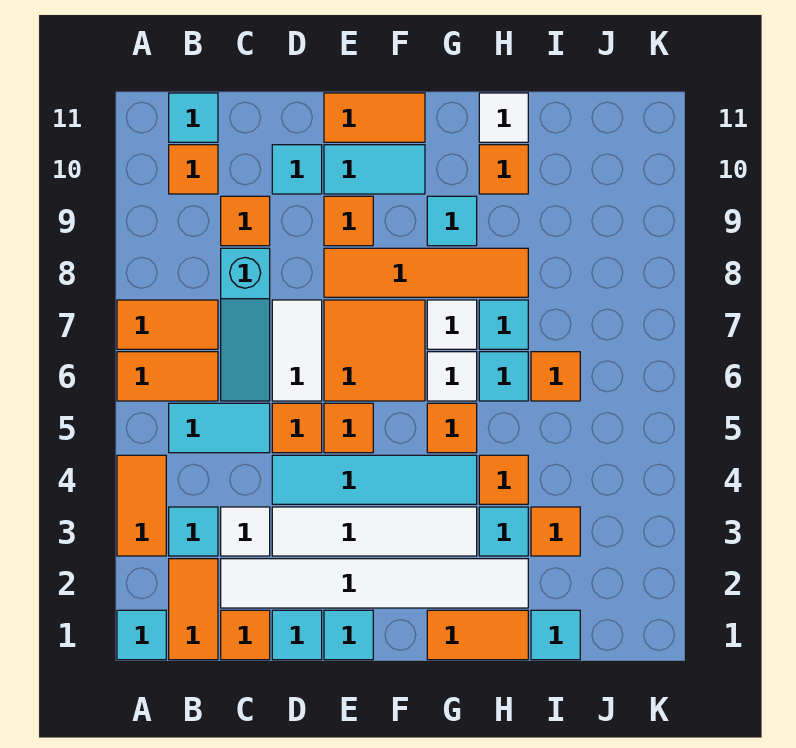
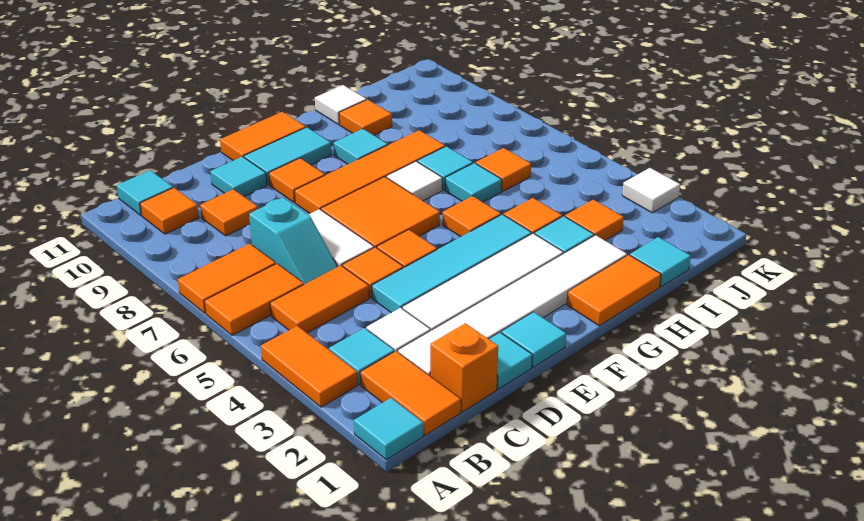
cyan 1x2 tile [169,403,270,453] -> orange 1x2 tile [270,265,369,333]
orange 1x1 tile [221,610,270,660] -> orange 1x1 brick [430,323,498,412]
cyan 1x3 slope [221,248,270,401] -> cyan 1x2 slope [249,197,338,284]
white 1x1 tile [427,352,477,401] -> white 1x1 tile moved to [622,168,680,213]

